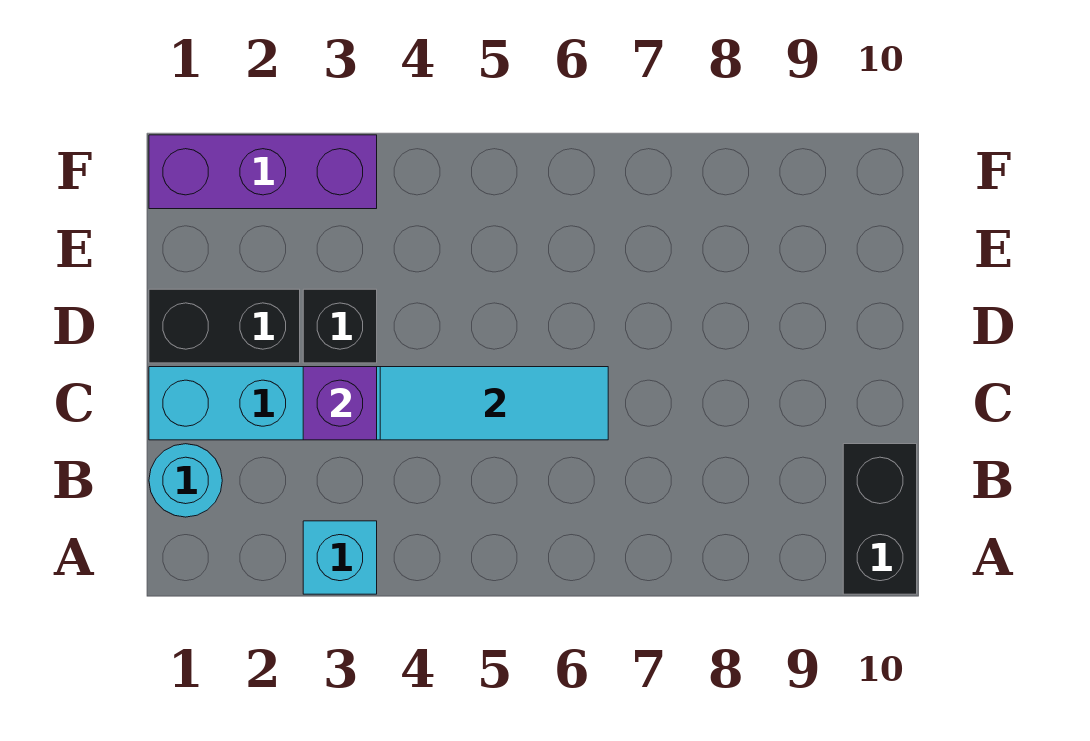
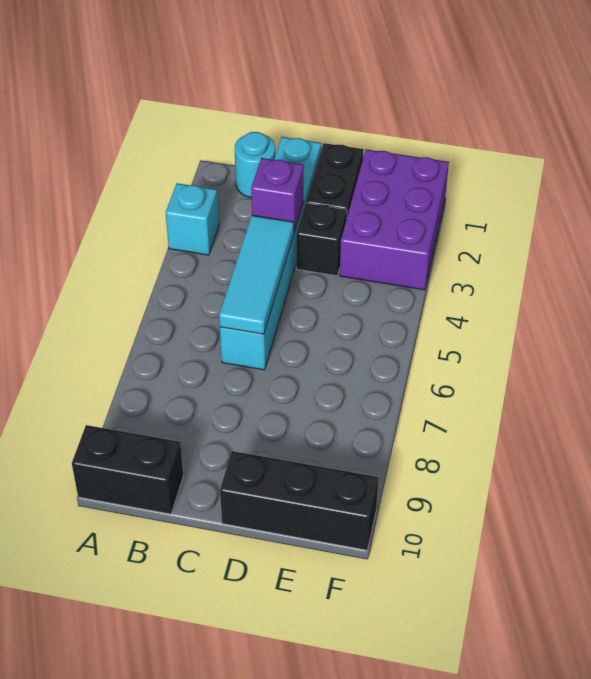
none -> black 1x3 brick [220,451,379,550]
purple 1x3 brick [149,135,377,209] -> purple 2x3 brick [340,150,449,290]

